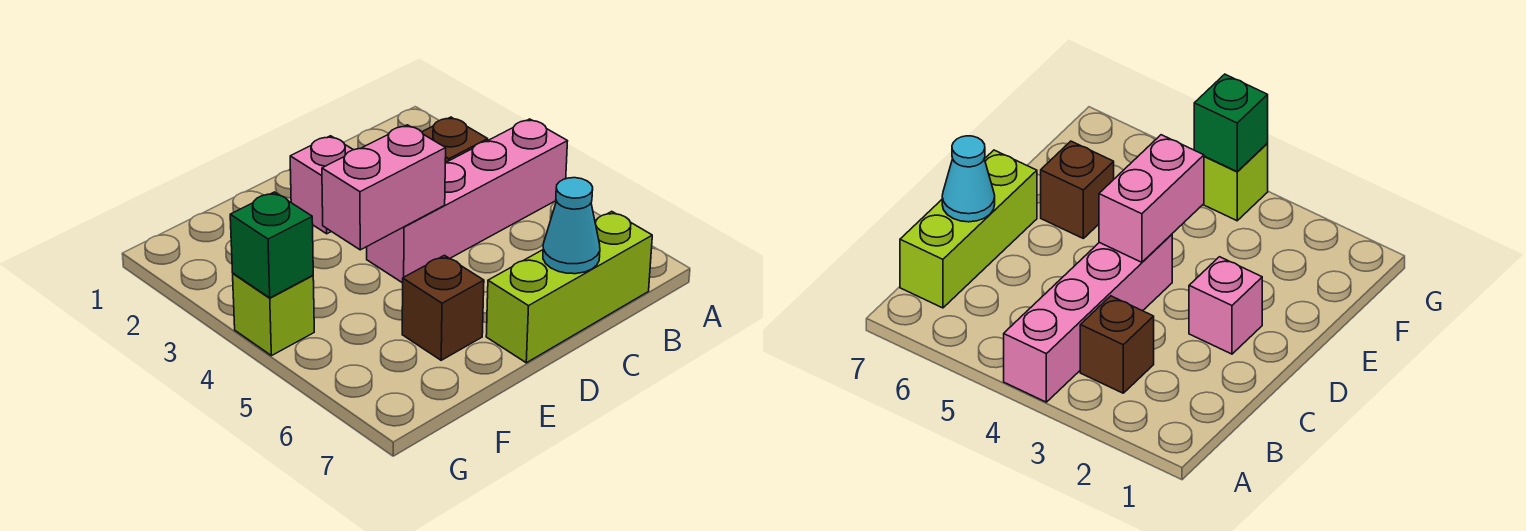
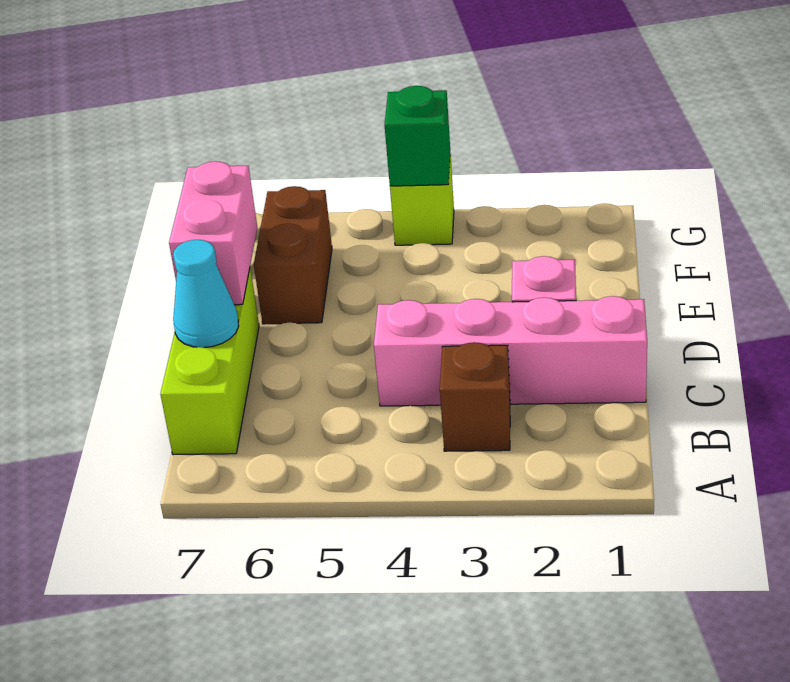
pink 1x4 brick [367,119,568,283] -> pink 1x4 brick turned to [374,296,647,406]
pink 1x2 brick [322,125,446,250] -> pink 1x2 brick moved to [169,161,257,305]
brown 1x1 brick [402,255,484,360] -> brown 1x2 brick [254,186,332,324]

